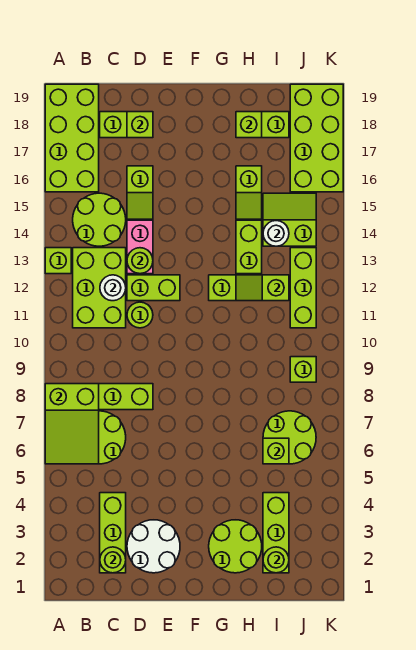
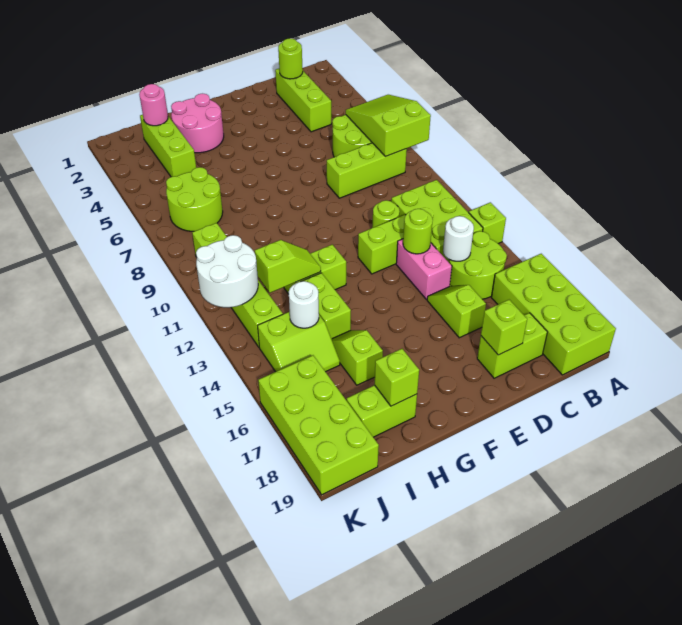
white 1x1 round brick [100,275,126,301] -> white 1x1 round brick moved to [443,216,474,261]
white 2x2 round brick [127,520,180,573] -> white 2x2 round brick moved to [196,235,258,307]
lime 2x2 round brick [209,520,262,573] -> pink 2x2 round brick [171,94,224,153]
lime 1x1 round brick [263,547,289,573] -> pink 1x1 round brick [139,84,168,126]
lime 1x1 brick [263,438,289,464] -> none

